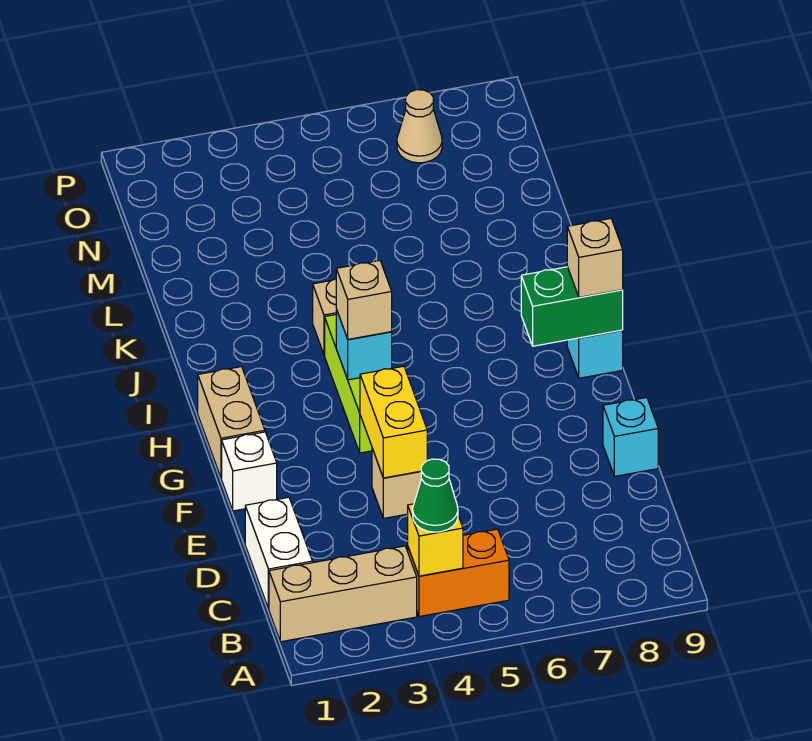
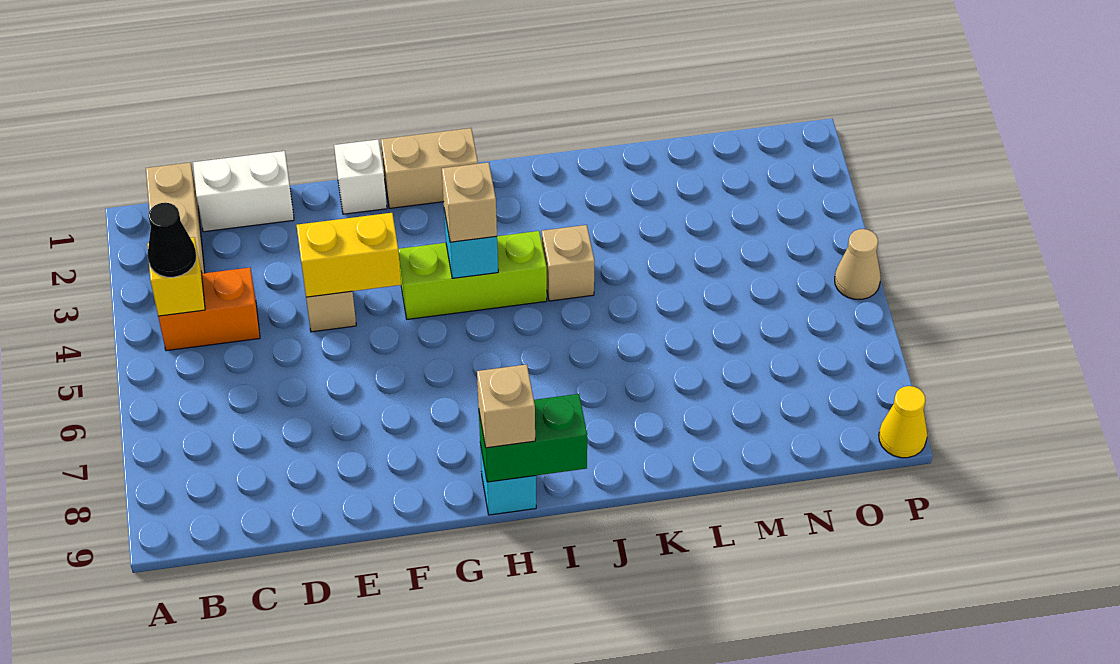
orange 1x2 brick [408,529,509,617] -> orange 1x2 brick turned to [158,268,260,351]
green 1x1 cone [413,459,458,532] -> black 1x1 cone [147,203,197,277]
cyan 1x1 brick [603,397,658,476] -> none
green 1x2 brick [521,267,623,346] -> green 1x2 brick turned to [479,394,587,482]
tan 1x1 cone [397,90,442,163] -> tan 1x1 cone moved to [835,229,881,299]
none -> yellow 1x1 cone [879,386,927,458]

